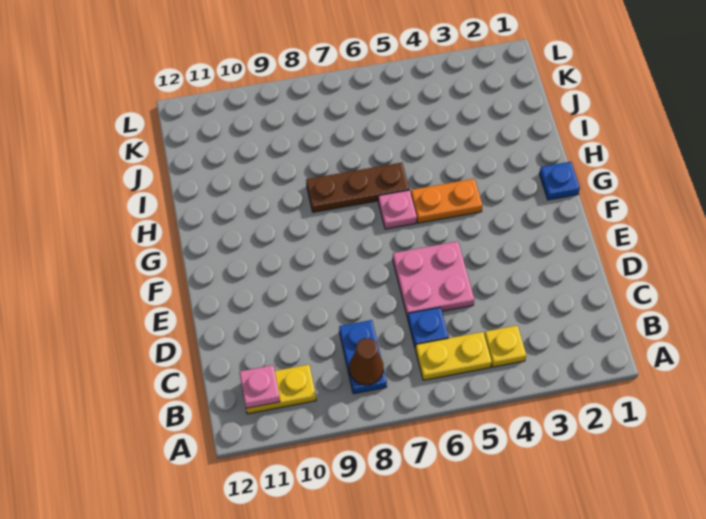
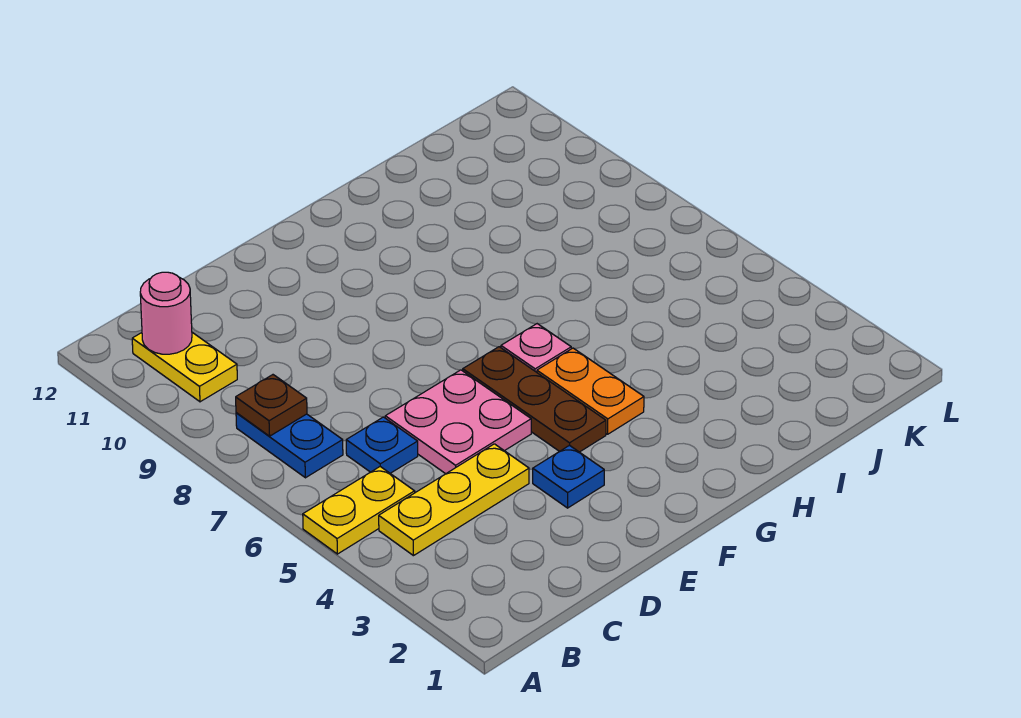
yellow 1x1 plate [484,325,526,367] -> yellow 1x3 plate [379,444,529,556]
yellow 1x2 plate [416,332,492,380] -> yellow 1x2 plate turned to [303,467,415,554]
blue 1x2 plate [339,320,387,394] -> blue 1x2 plate turned to [236,413,343,478]
brown 1x1 cone [349,338,384,385] -> brown 1x1 plate [236,375,307,436]
pink 1x1 plate [239,365,280,408] -> pink 1x1 round brick [140,272,192,354]
blue 1x1 plate [539,162,580,200] -> blue 1x1 plate moved to [533,445,604,508]
brown 1x3 plate [306,163,409,212] -> brown 1x3 plate moved to [463,347,606,452]

